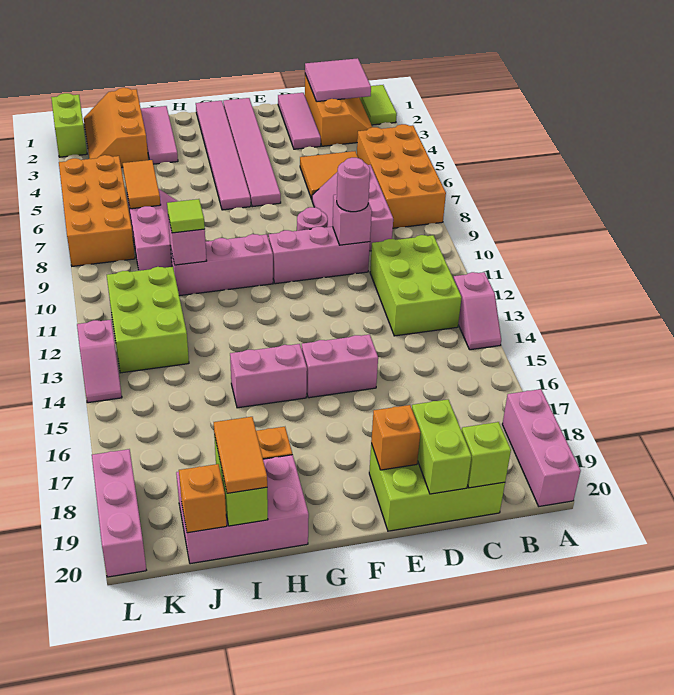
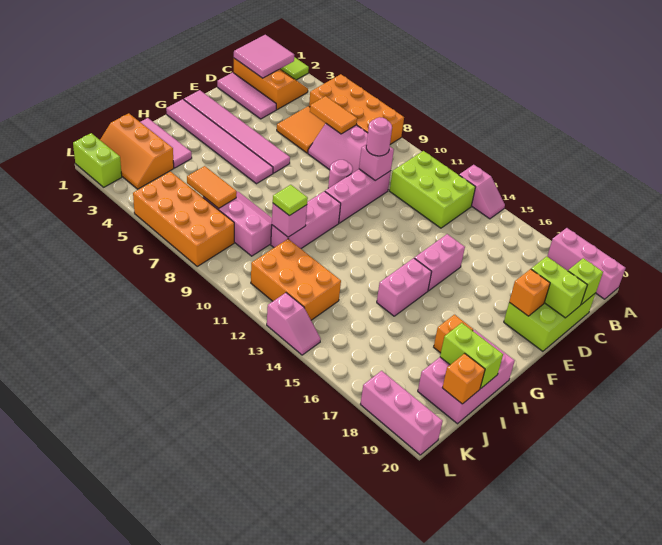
orange 1x2 tile [214,417,267,493] -> orange 1x2 tile moved to [310,96,357,134]
lime 2x3 brick [107,267,189,373] -> orange 2x3 brick [251,239,341,320]

